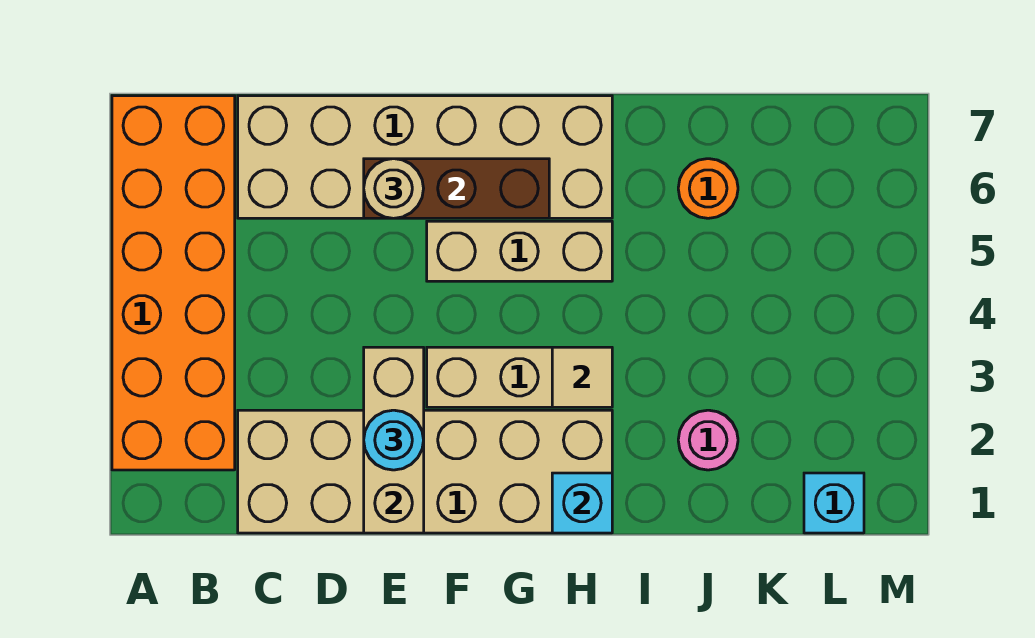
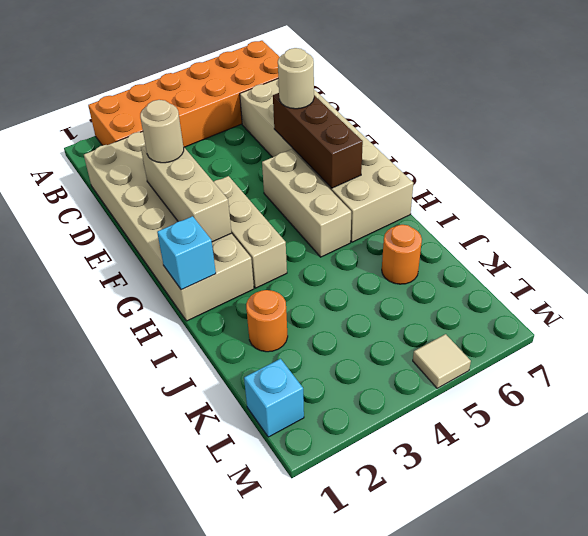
tan 1x3 brick [364,347,424,533] -> tan 1x3 brick turned to [141,146,231,242]
cyan 1x1 round brick [364,410,424,470] -> tan 1x1 round brick [140,100,184,163]
tan 1x1 tile [552,347,612,407] -> tan 1x1 tile moved to [413,334,471,388]
pink 1x1 round brick [678,410,738,470] -> orange 1x1 round brick [246,290,288,352]

